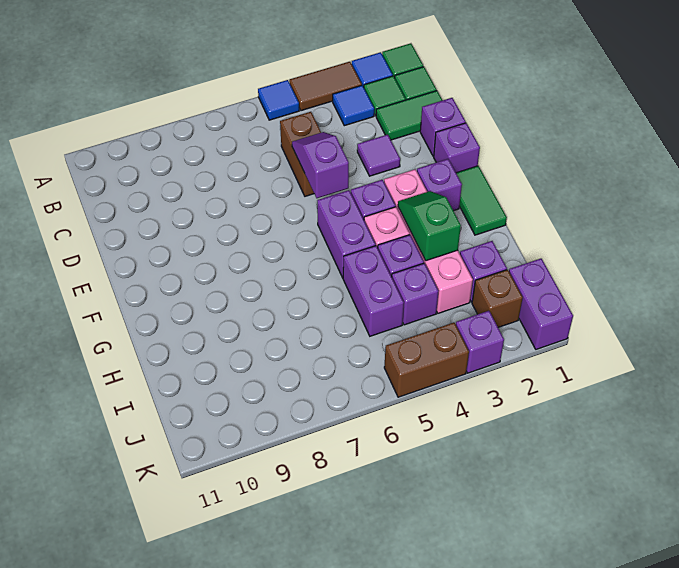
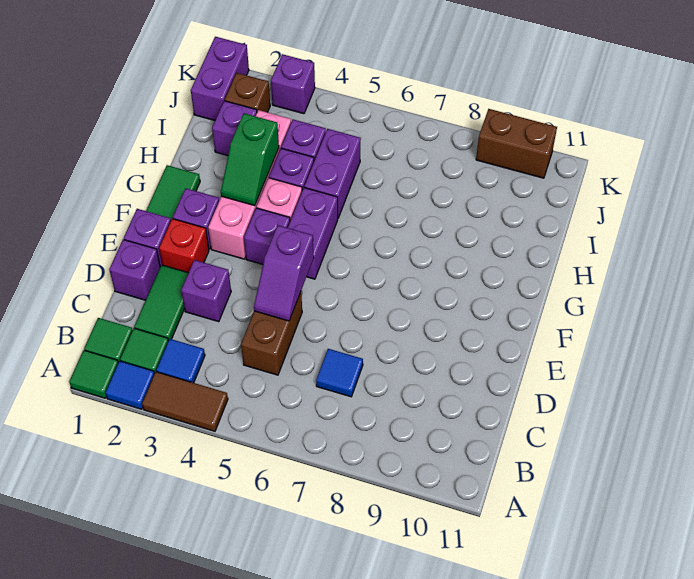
blue 1x1 tile [258,80,299,120] -> blue 1x1 tile moved to [316,349,363,397]
green 1x2 tile [376,91,443,140] -> green 1x2 tile turned to [134,265,188,341]
purple 1x1 tile [357,135,400,176] -> purple 1x1 brick [181,260,231,322]
none -> red 1x1 brick [159,219,209,273]
brown 1x2 brick [384,323,469,397] -> brown 1x2 brick moved to [476,109,557,178]

